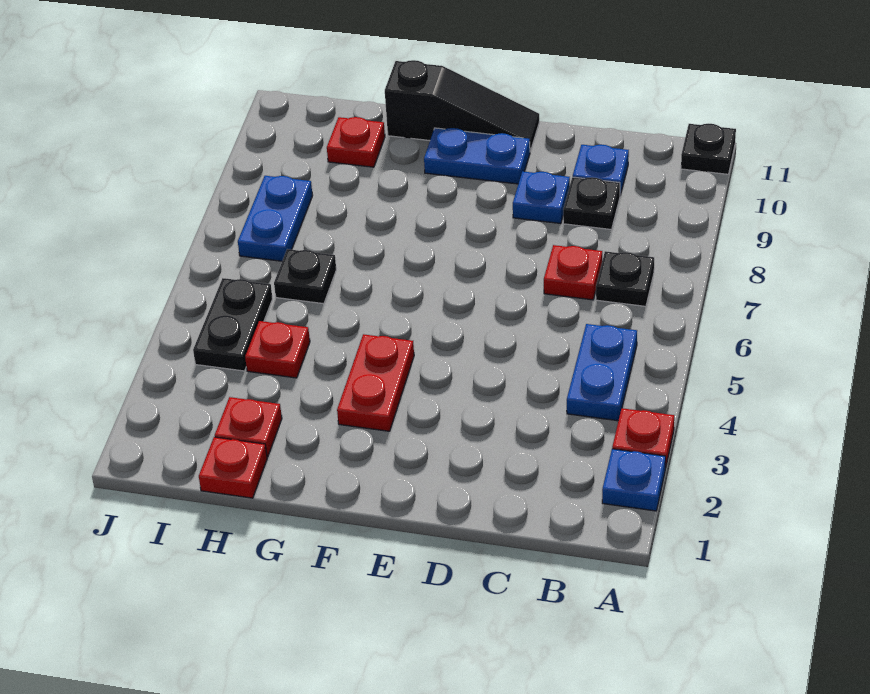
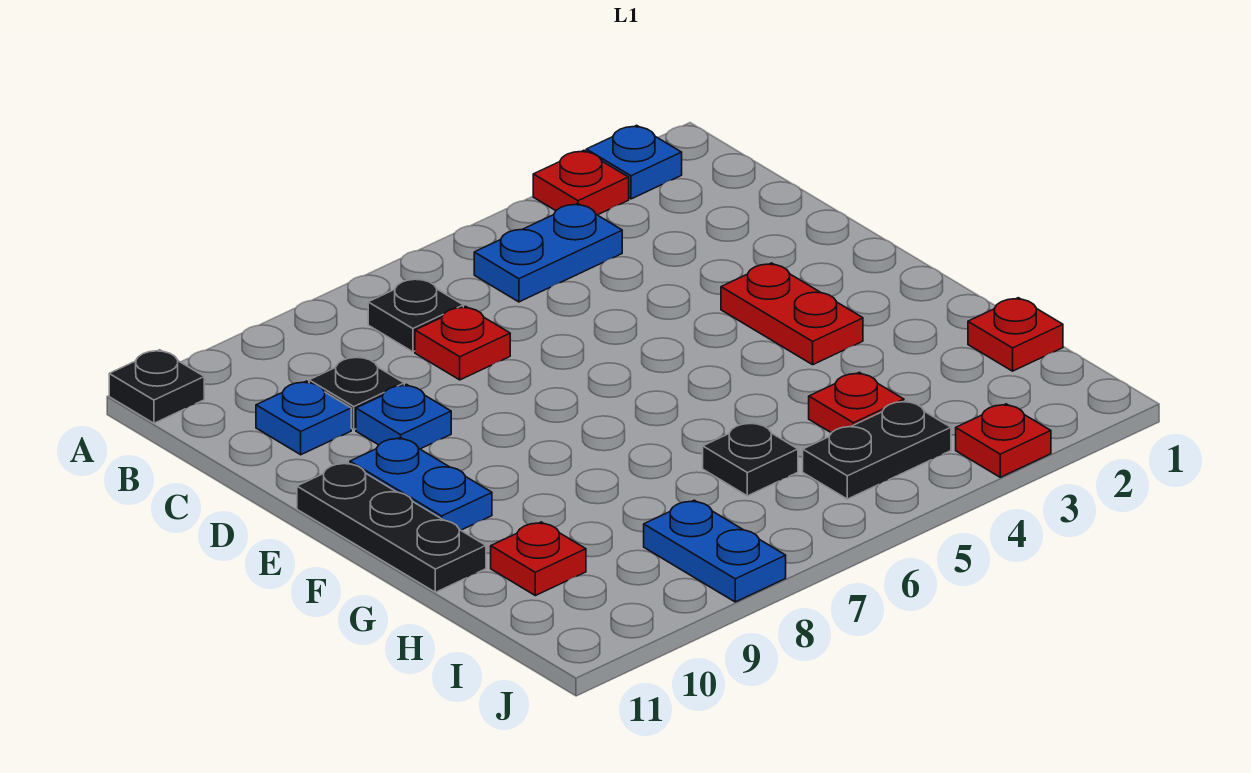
black 1x3 slope [385,60,539,151] -> black 1x3 plate [297,462,486,592]
red 1x2 plate [337,334,414,431] -> red 1x2 plate turned to [721,263,863,365]
red 1x1 plate [215,397,282,457] -> red 1x1 plate moved to [956,404,1051,477]
blue 1x2 plate [238,176,313,261] -> blue 1x2 plate turned to [644,500,786,602]

